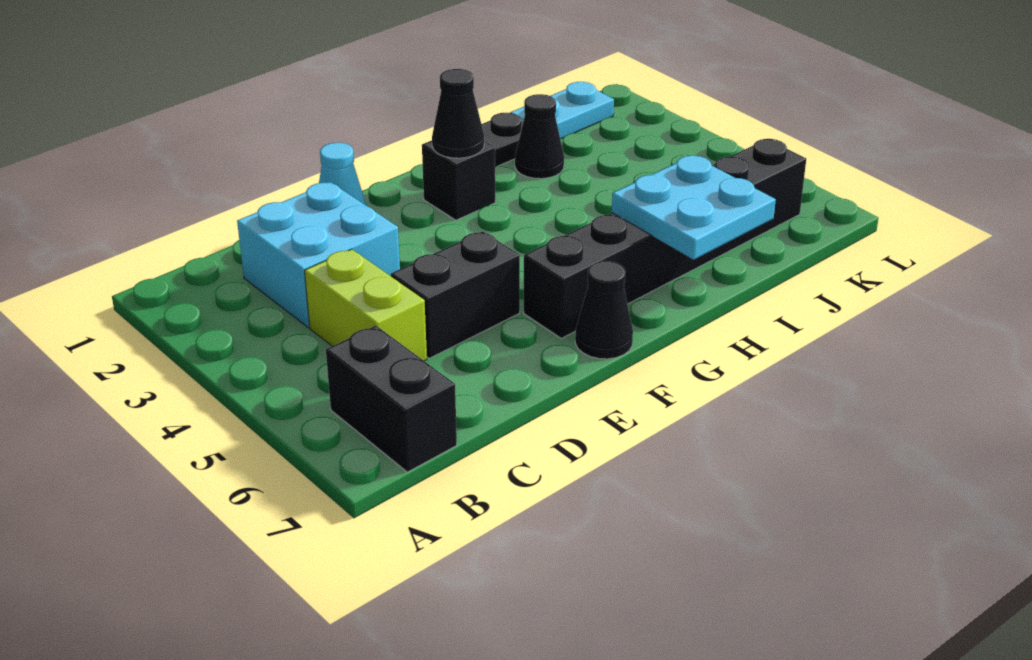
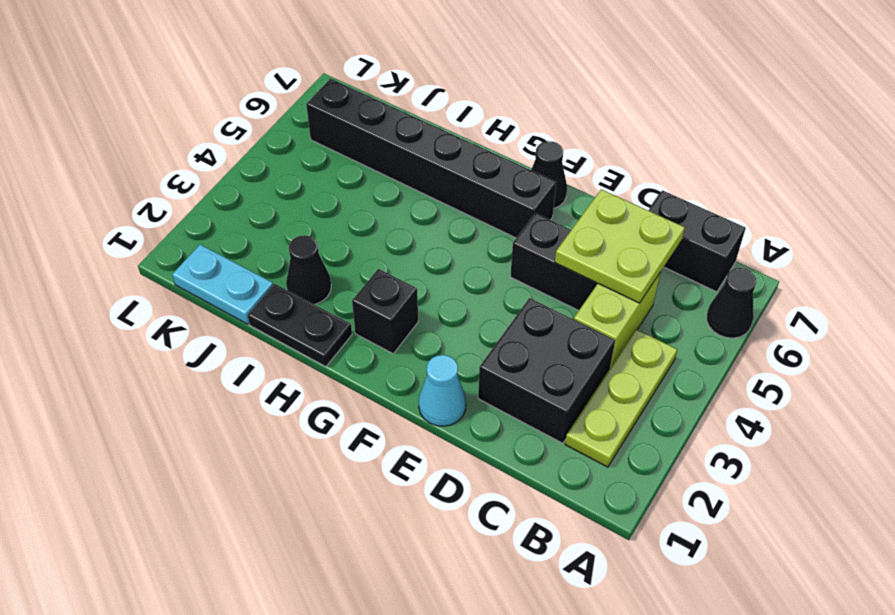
none -> lime 1x3 plate [565,329,677,467]
black 1x2 brick [326,326,457,472] -> black 1x2 brick turned to [648,190,746,292]
cyan 2x2 brick [237,182,400,328] -> black 2x2 brick [478,298,615,443]
none -> lime 2x2 plate [555,189,685,303]
black 1x1 cone [432,69,484,158] -> black 1x1 cone moved to [707,268,756,338]
cyan 2x2 plate [612,156,776,260] -> none

